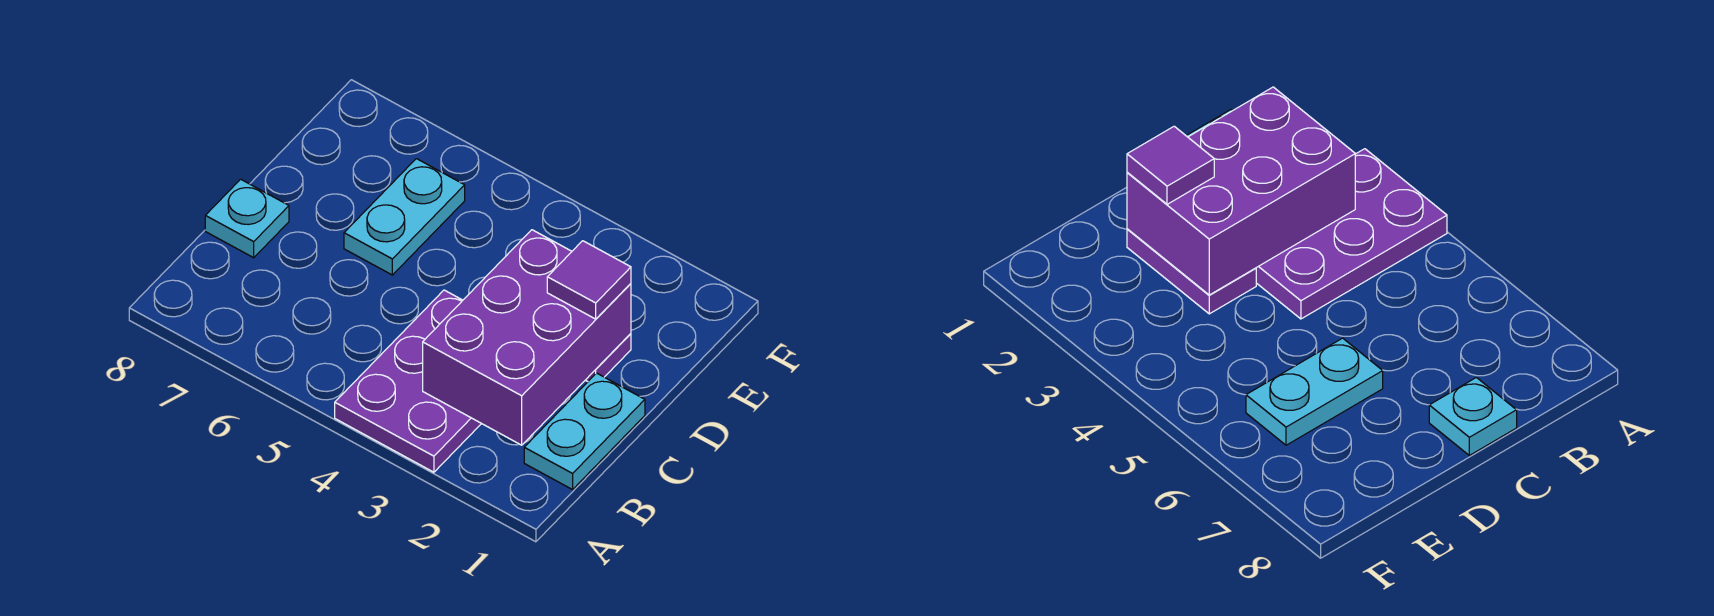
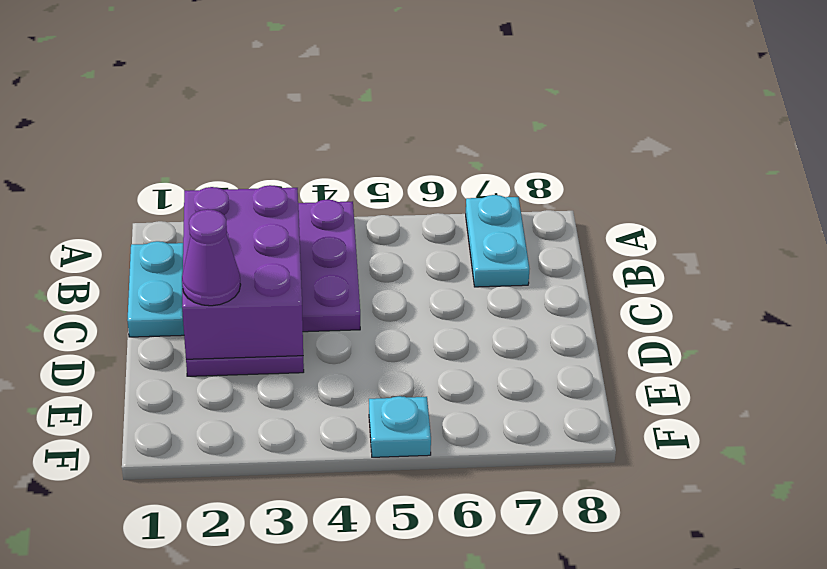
cyan 1x1 plate [205,179,289,258] -> cyan 1x1 plate moved to [369,396,431,457]
purple 1x1 tile [547,241,631,319] -> purple 1x1 cone [182,209,241,306]
cyan 1x2 plate [344,159,465,275] -> cyan 1x2 plate moved to [466,195,529,287]

